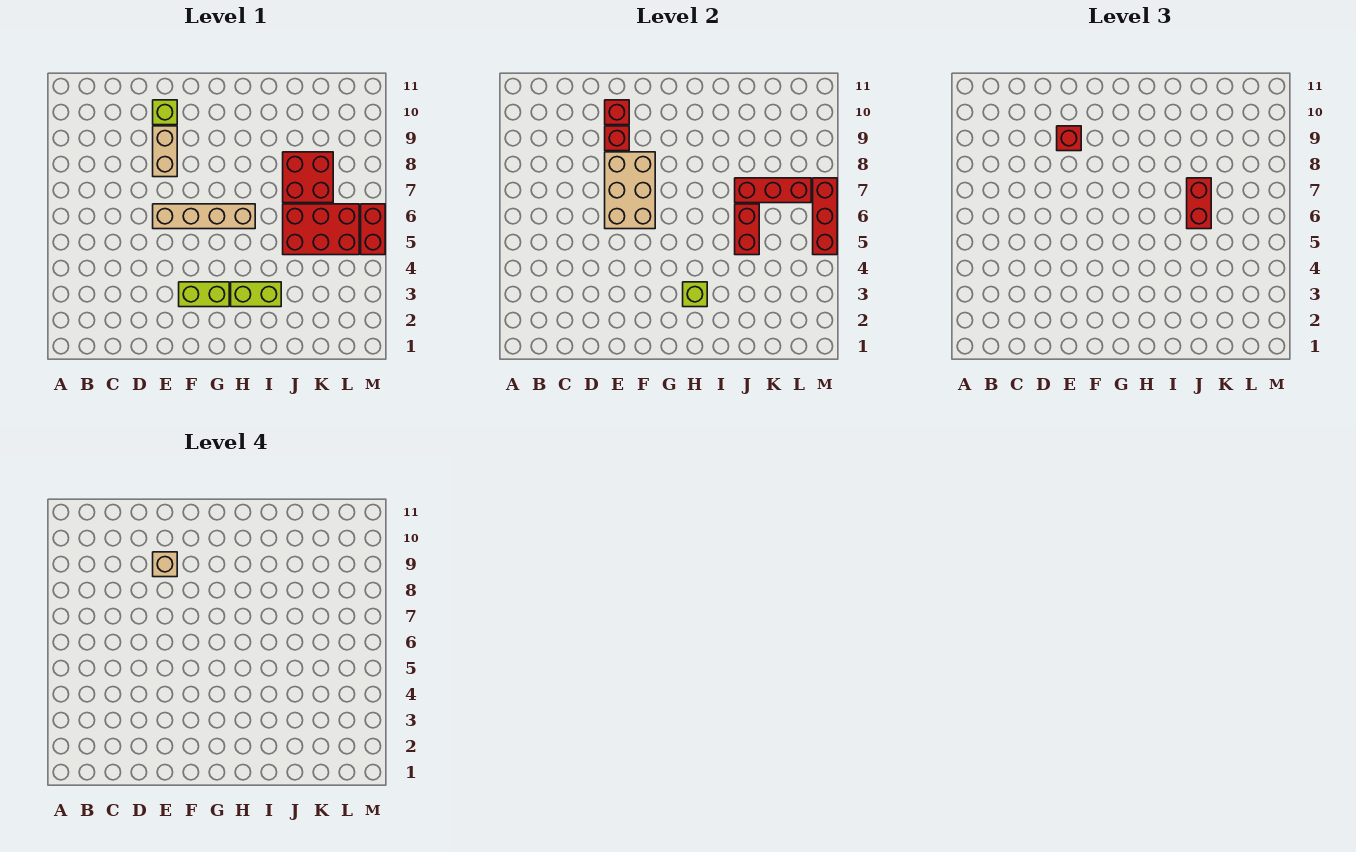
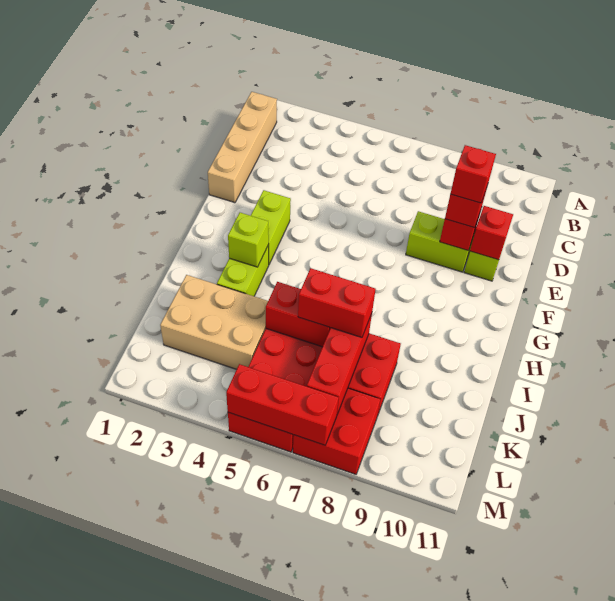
tan 1x4 brick [153,204,255,229] -> tan 1x4 brick moved to [208,92,277,203]
tan 2x3 brick [605,152,655,229] -> tan 2x3 brick moved to [160,275,268,369]
tan 1x2 brick [153,126,177,177] -> lime 1x2 brick [406,211,475,272]
tan 1x1 brick [153,552,177,577] -> red 1x1 brick [451,145,496,203]
none -> red 2x2 brick [293,388,380,474]

